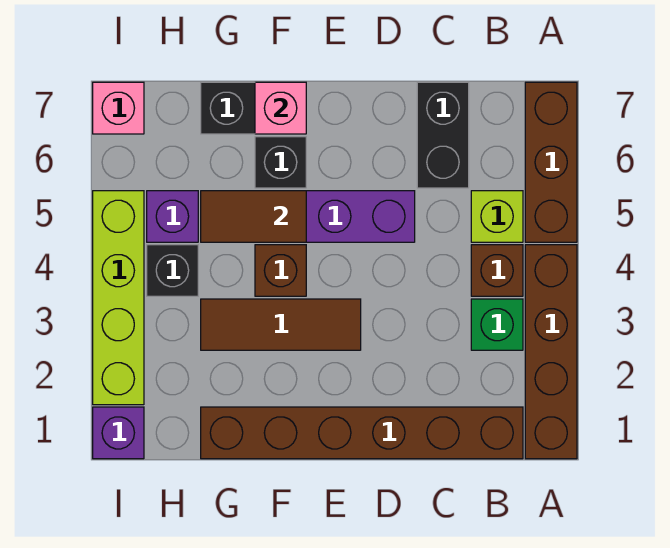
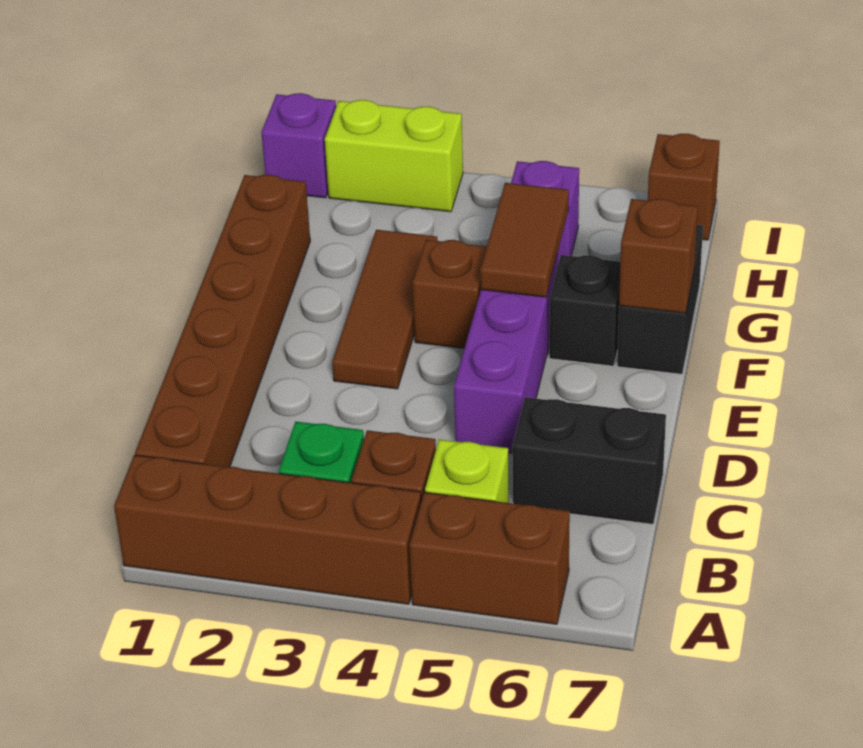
brown 1x3 brick [525,82,577,242] -> brown 1x2 brick [409,492,570,624]
pink 1x1 brick [255,82,306,134] -> brown 1x1 brick [619,199,698,313]
black 1x1 brick [147,245,198,296] -> none
lime 1x4 brick [93,191,144,405] -> lime 1x2 brick [325,100,463,212]
pink 1x1 brick [93,82,144,134] -> brown 1x1 brick [648,134,720,240]

